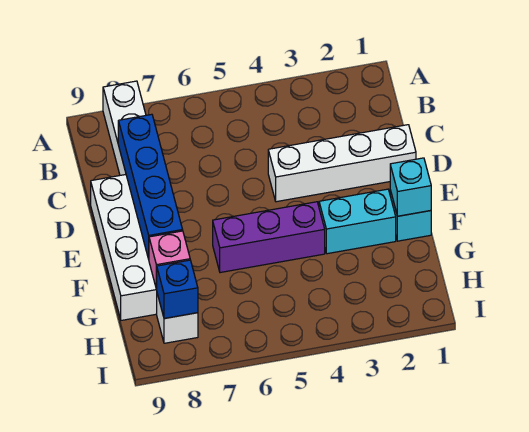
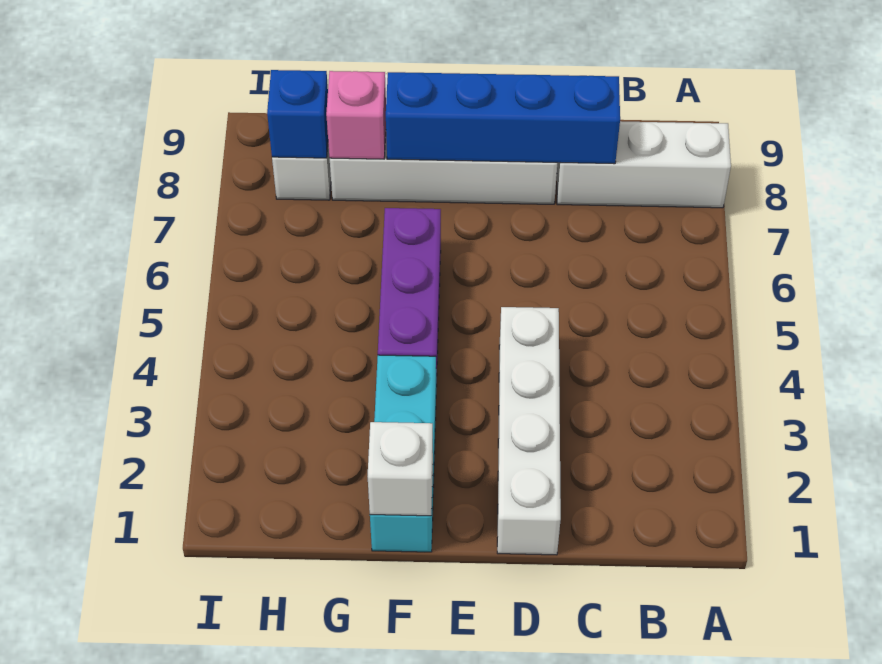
cyan 1x1 brick [390,158,431,216] -> white 1x1 brick [368,422,433,516]

